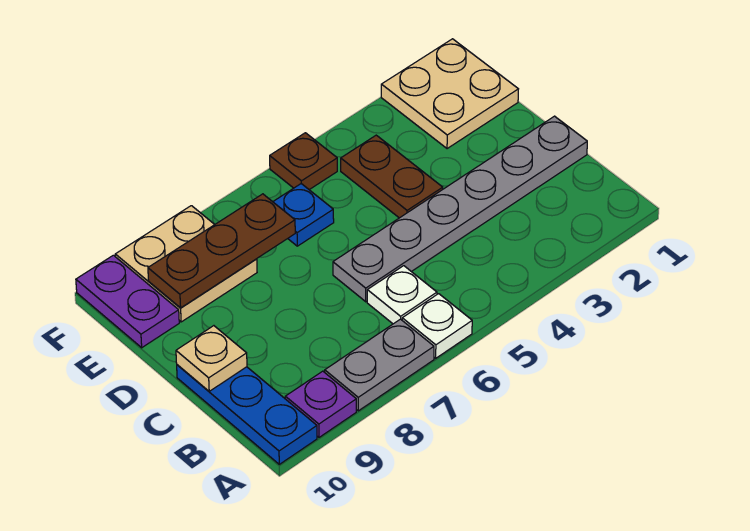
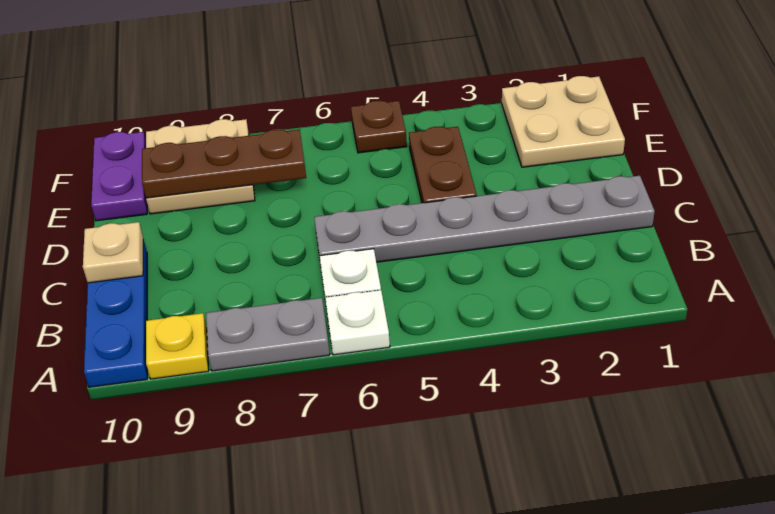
purple 1x1 plate [285,371,356,437] -> yellow 1x1 plate [146,313,209,379]
blue 1x1 plate [273,184,334,246] -> none

